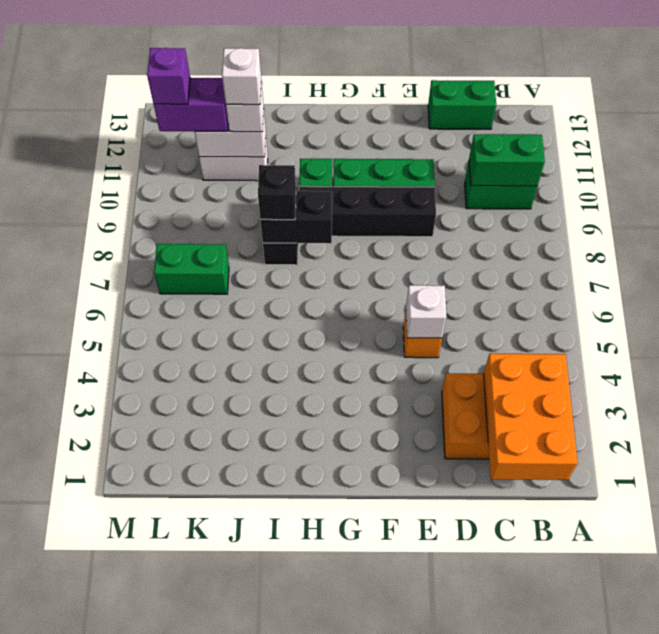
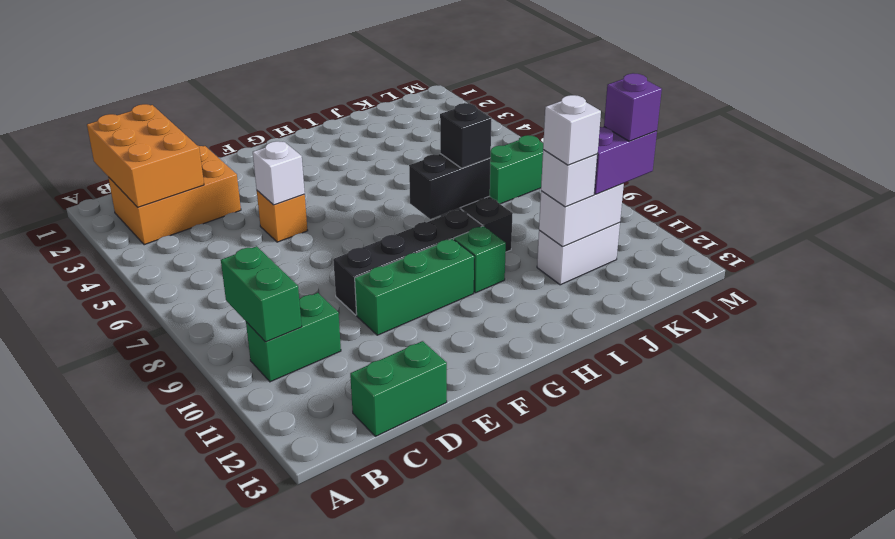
green 1x2 brick [469,134,545,186] -> green 1x2 brick turned to [221,246,302,342]

